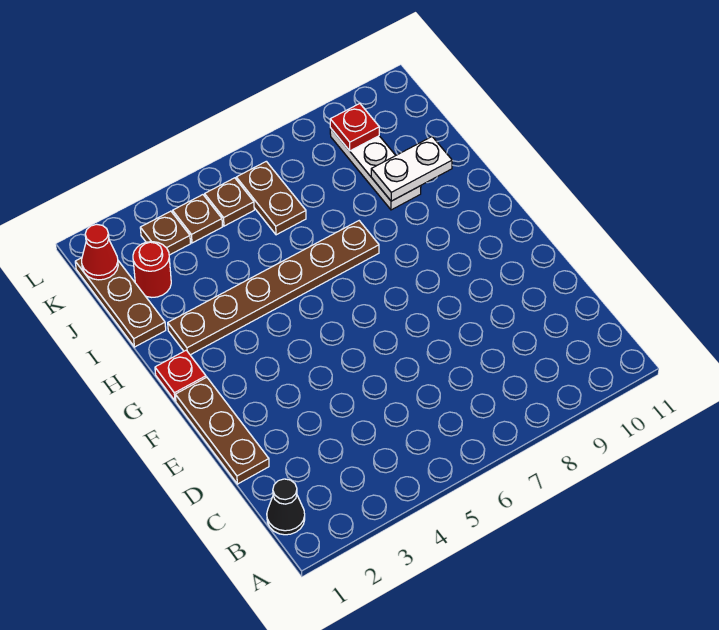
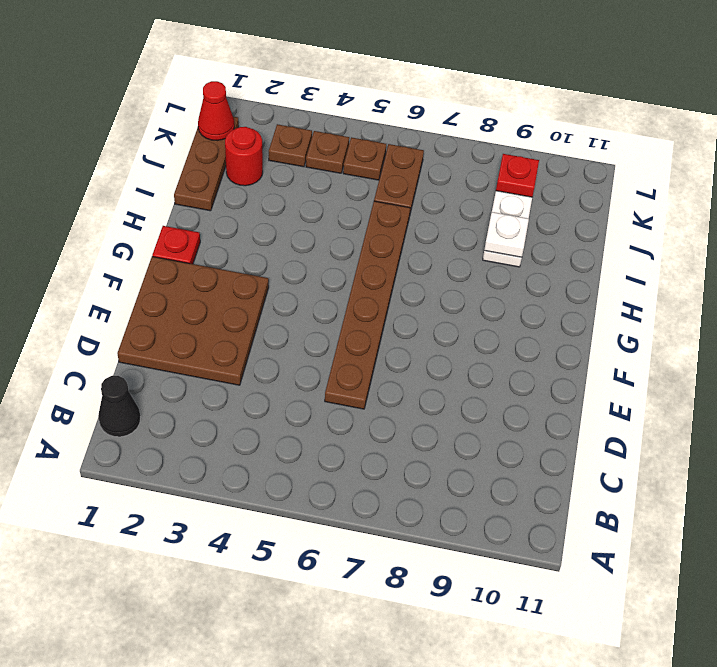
brown 1x3 plate [175,377,269,484] -> brown 3x3 plate [117,257,269,385]
brown 1x6 plate [168,221,379,355] -> brown 1x6 plate turned to [325,201,410,409]
white 1x2 plate [371,137,452,201] -> white 1x1 plate [484,212,529,257]

